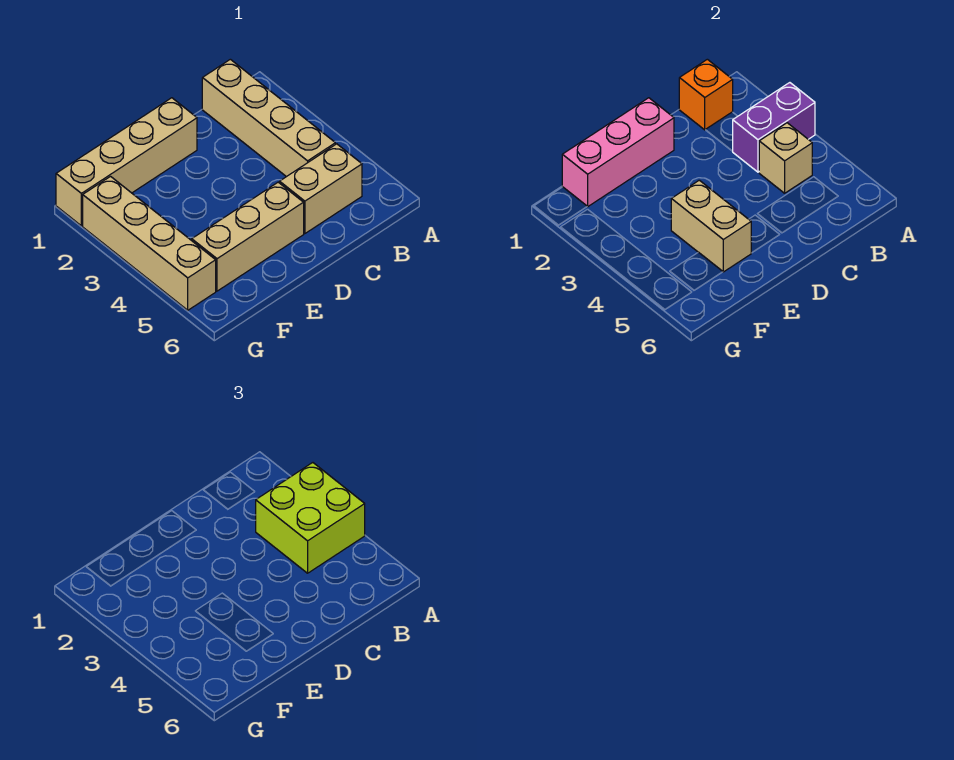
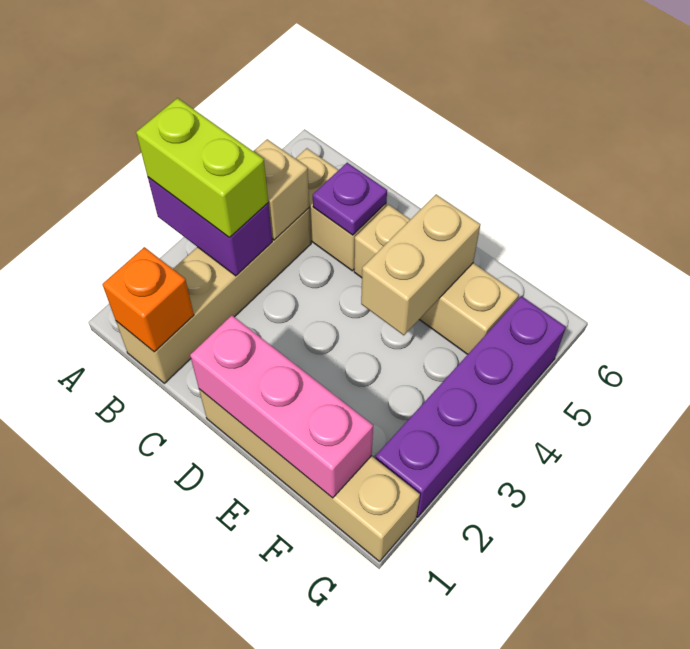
lime 2x2 brick [256,463,365,573] -> lime 1x2 brick [136,98,268,238]
none -> purple 1x1 plate [313,163,387,235]
tan 1x4 brick [83,177,216,310] -> purple 1x4 brick [376,296,566,517]

